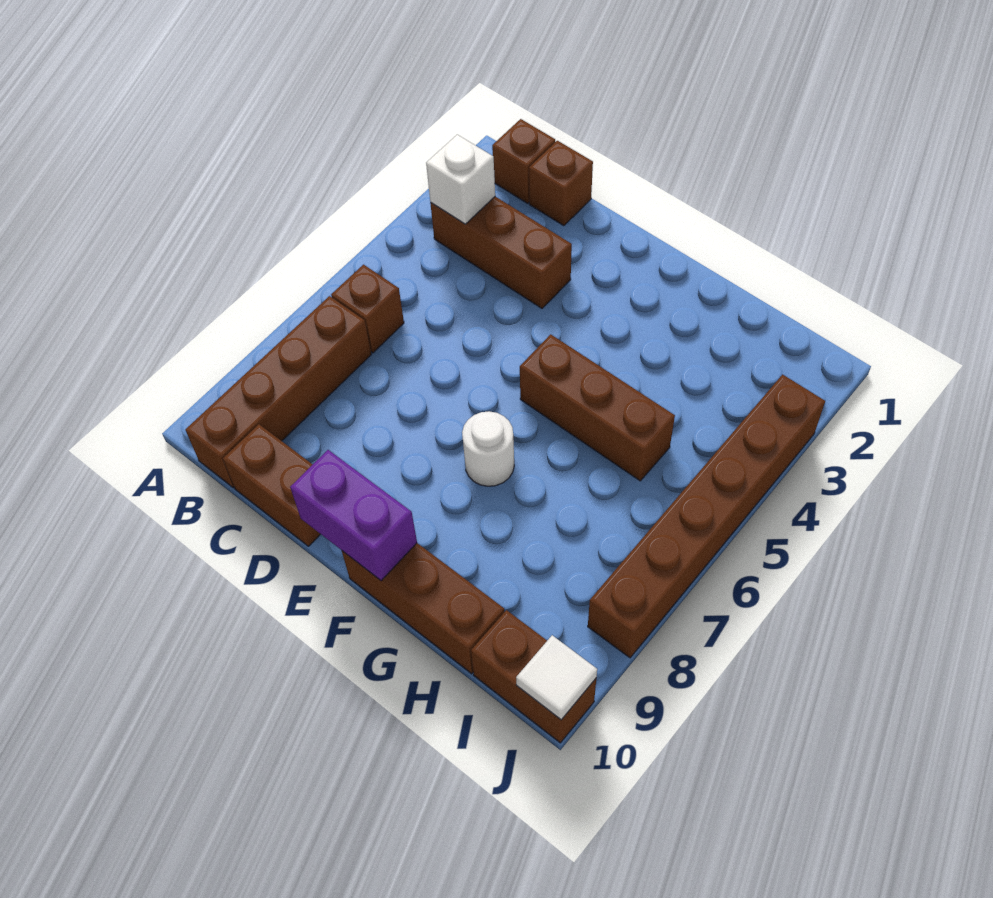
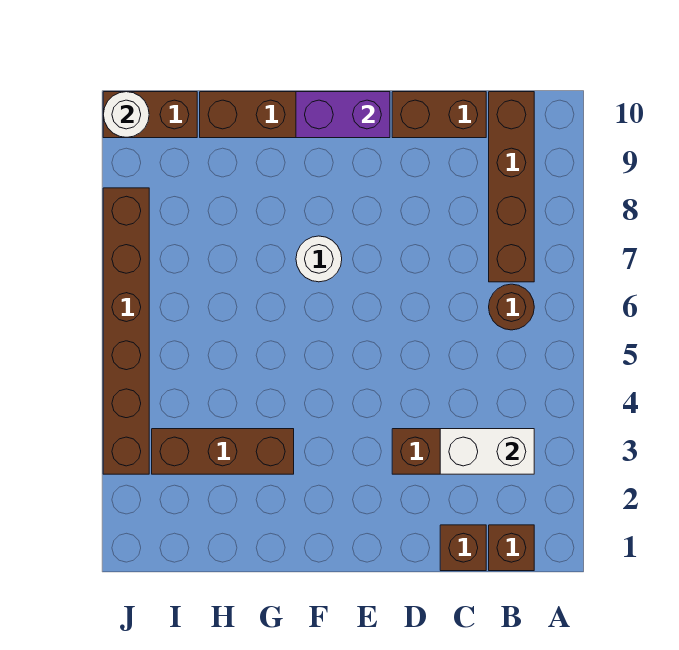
white 1x1 brick [426,135,495,224] -> white 1x2 brick [440,429,534,474]
brown 1x1 brick [331,265,404,353] -> brown 1x1 round brick [489,284,534,330]
brown 1x3 brick [520,334,675,481] -> brown 1x3 brick moved to [152,429,294,474]
white 1x1 tile [516,635,597,720] -> white 1x1 round brick [103,92,149,137]

